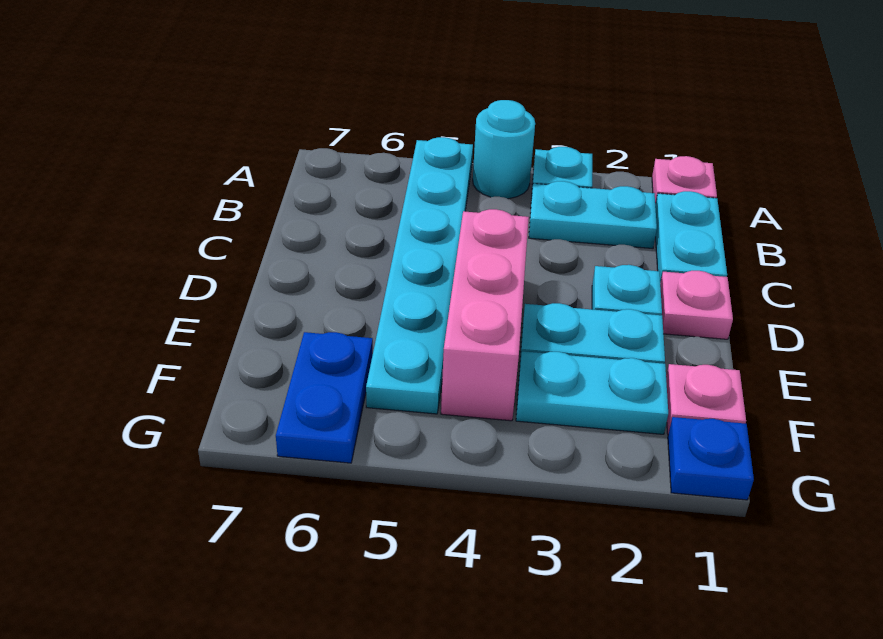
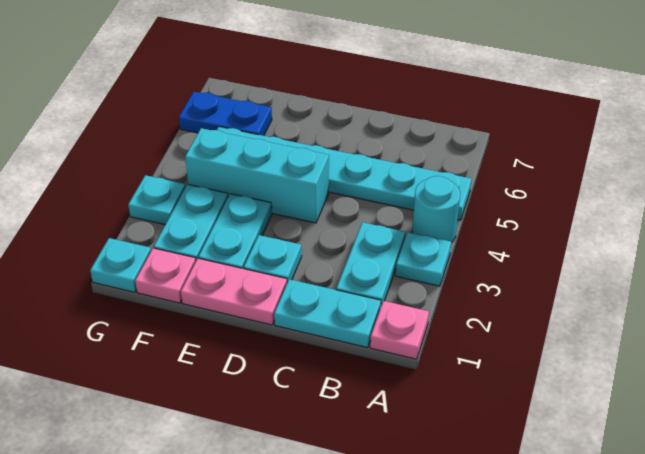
pink 1x1 plate [660,271,733,339] -> pink 1x2 plate [181,258,287,325]
pink 1x3 brick [441,209,529,421] -> cyan 1x3 brick [185,128,329,223]
blue 1x1 plate [668,417,754,500] -> cyan 1x1 plate [90,238,151,292]
none -> cyan 1x1 plate [128,175,186,225]

